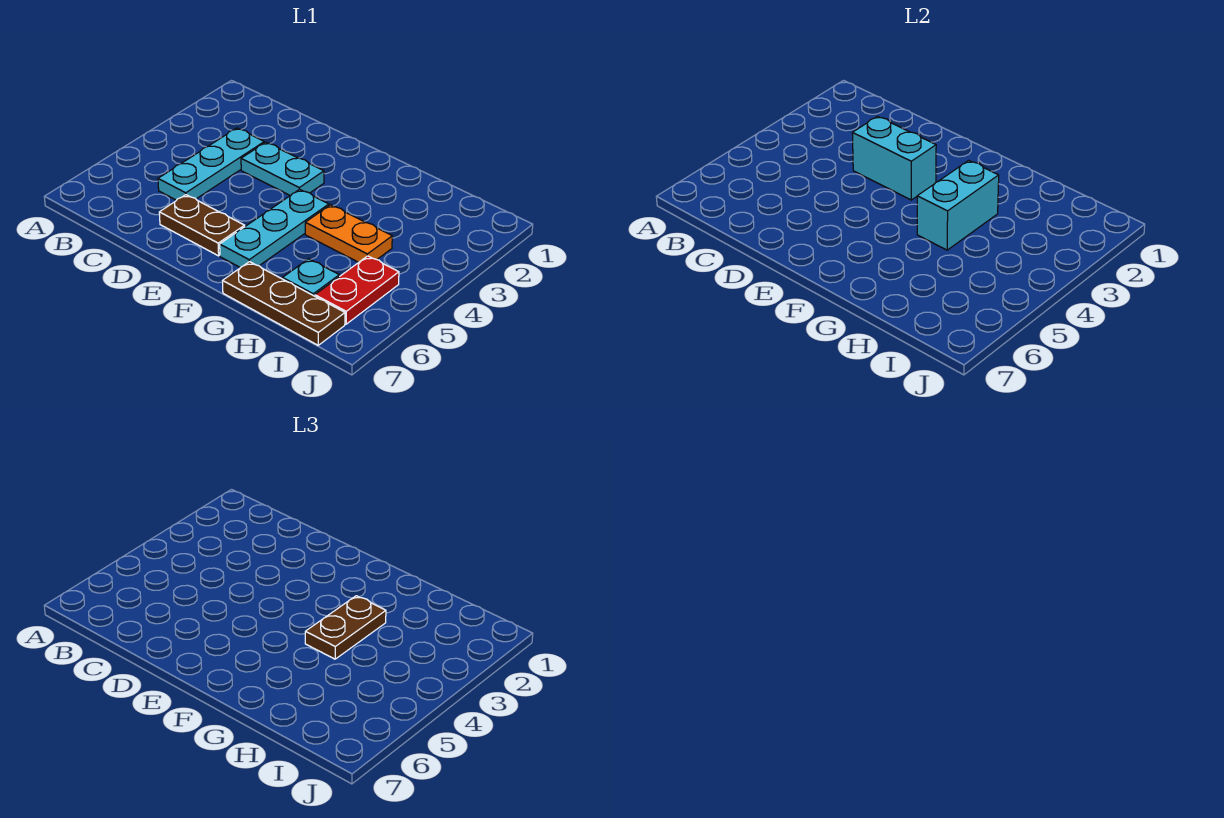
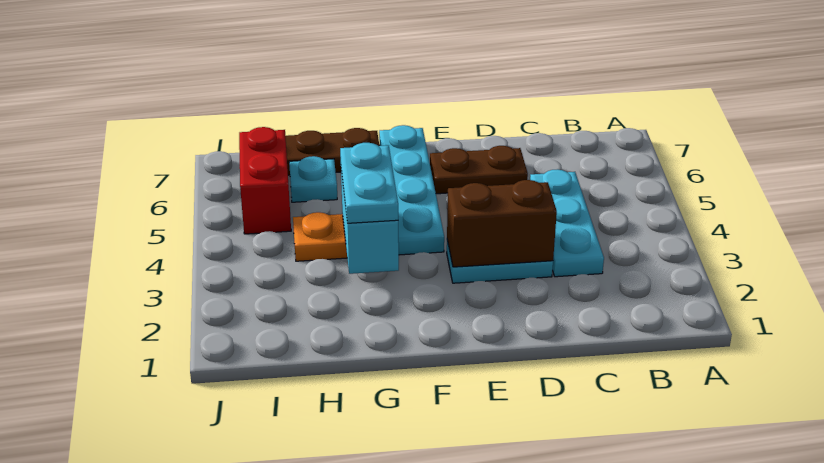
cyan 1x2 brick [852,116,936,200] -> brown 1x2 brick [447,180,557,267]
cyan 1x3 plate [220,189,329,268] -> cyan 1x4 plate [379,125,444,255]
brown 1x2 plate [305,596,386,659] -> cyan 1x2 plate [340,143,398,223]
red 1x2 plate [315,256,399,324] -> red 1x2 brick [239,127,291,234]

